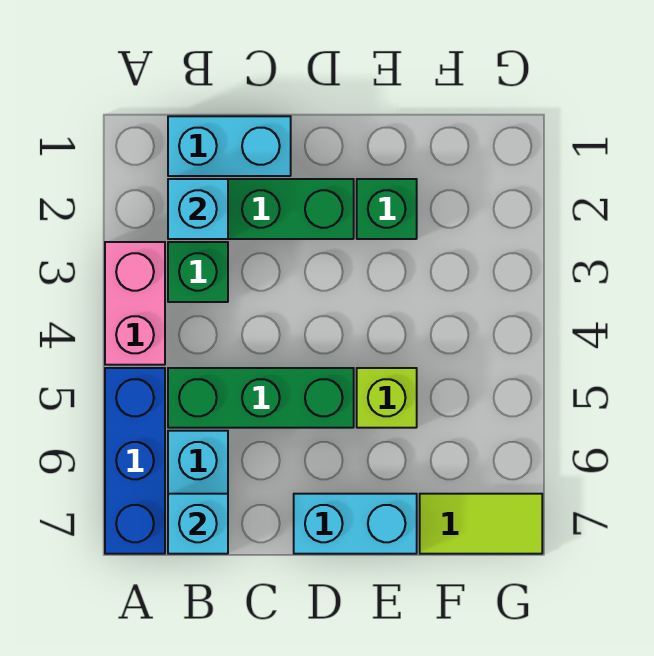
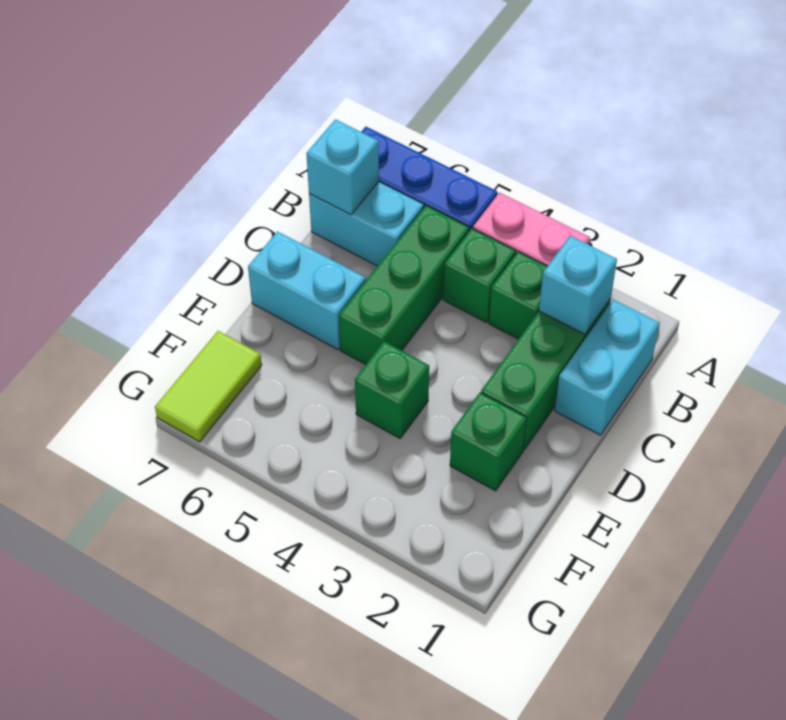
none -> green 1x1 brick [443,228,516,323]
cyan 1x2 brick [294,494,417,554] -> cyan 1x2 brick turned to [248,231,366,349]
none -> green 1x1 brick [355,342,429,438]
lime 1x1 brick [357,368,417,428] -> none

